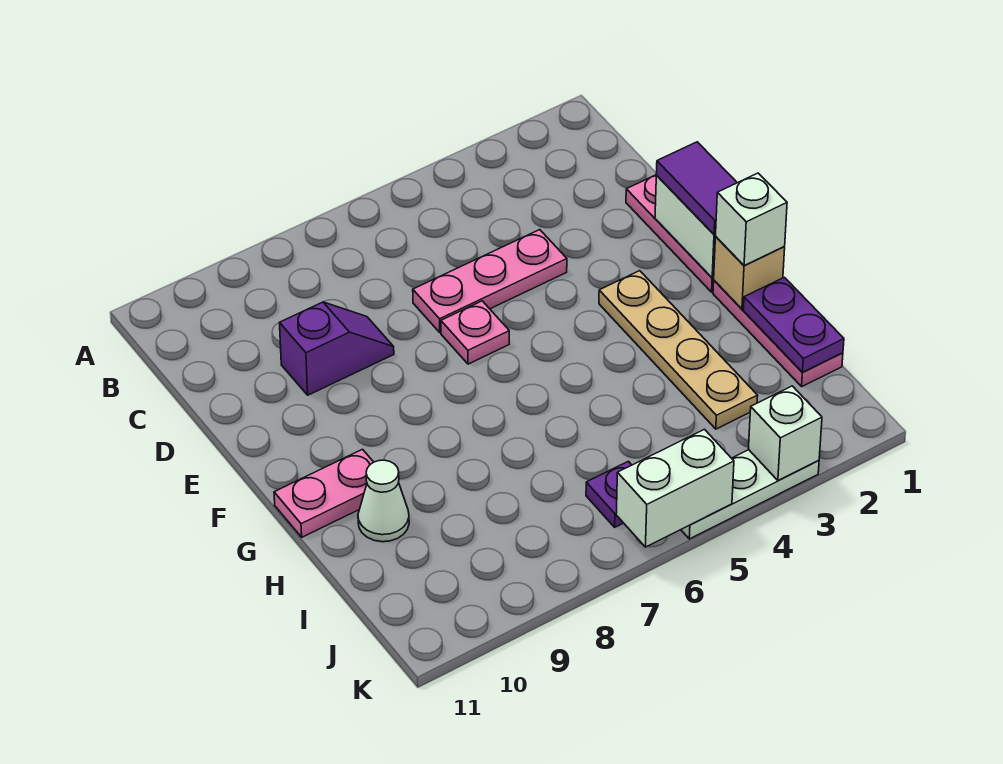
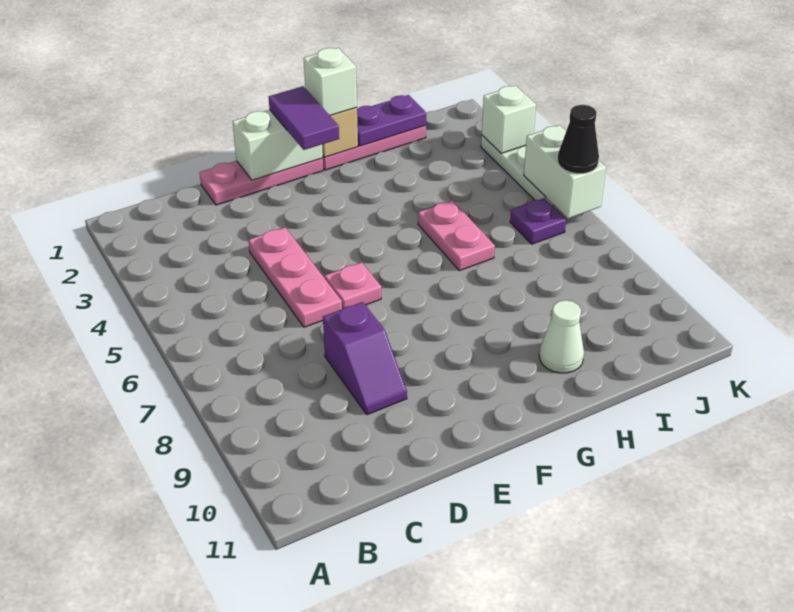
purple 1x2 slope [280,302,394,395] -> purple 1x2 slope turned to [323,302,407,415]
purple 1x2 tile [656,142,737,234] -> purple 1x2 tile turned to [269,86,339,150]
tan 1x4 plate [599,271,758,429] -> none
pink 1x2 plate [274,449,373,537] -> pink 1x2 plate moved to [418,200,495,271]
none -> black 1x1 cone [558,105,599,174]

